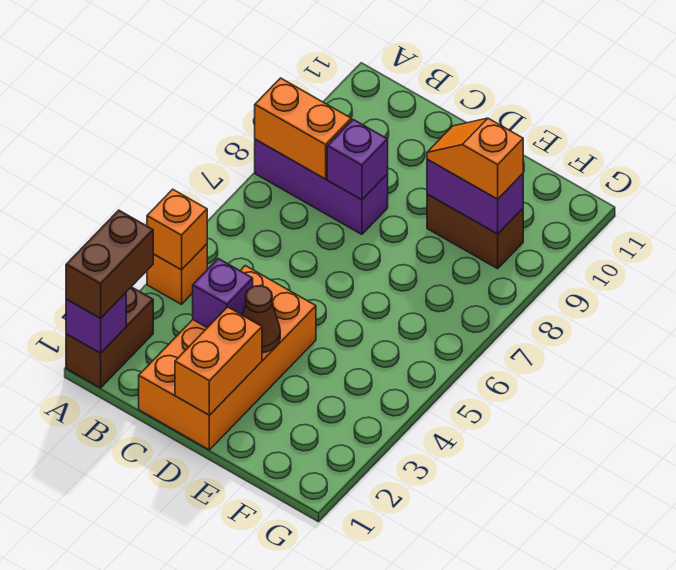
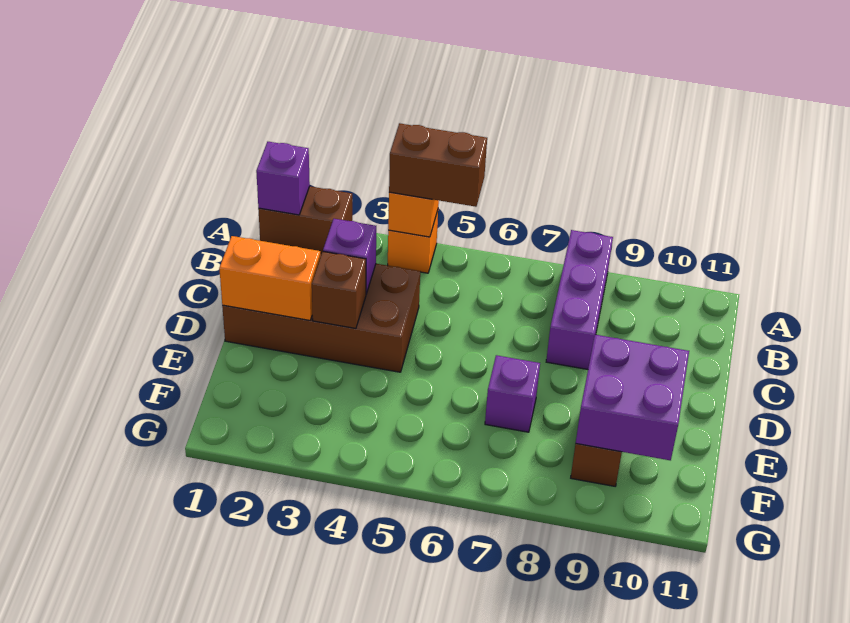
brown 1x2 brick [66,210,153,318] -> brown 1x2 brick moved to [389,123,487,207]
orange 1x2 brick [255,78,351,179] -> none
orange 2x4 brick [139,266,316,450] -> brown 2x4 brick [222,254,420,372]
purple 1x1 brick [327,120,388,200] -> purple 1x1 brick moved to [485,355,540,432]
brown 1x1 cone [242,286,280,353] -> brown 1x1 brick [312,252,366,328]
purple 1x2 brick [427,159,523,234] -> purple 2x2 brick [576,335,689,460]
orange 1x2 slope [427,118,523,199] -> none

